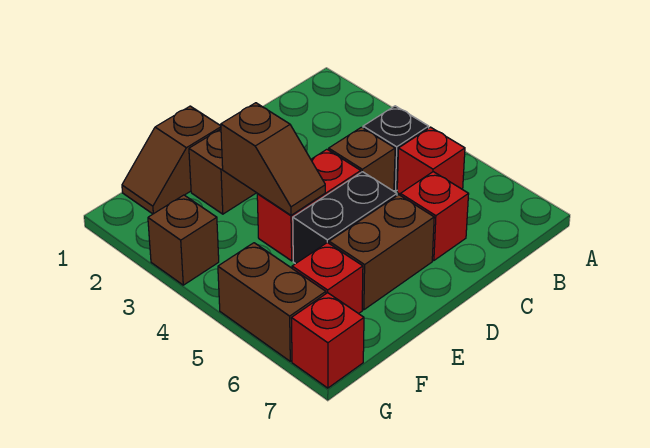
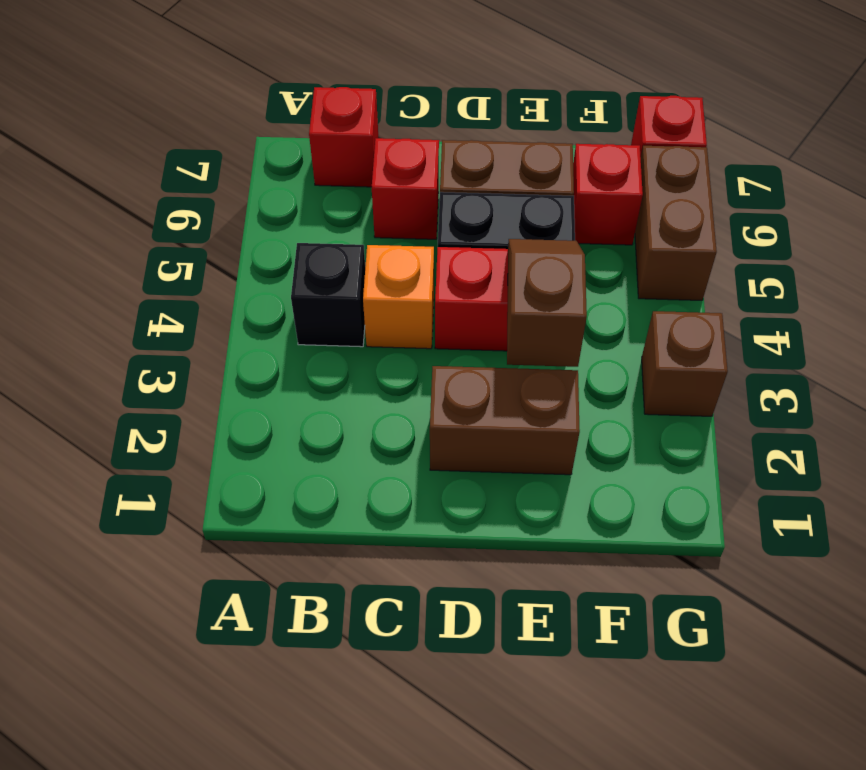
red 1x1 brick [397,127,465,194] -> red 1x1 brick moved to [309,87,378,187]
brown 1x1 brick [329,127,395,191] -> orange 1x1 brick [363,245,434,349]
brown 1x2 slope [122,106,221,214] -> none

